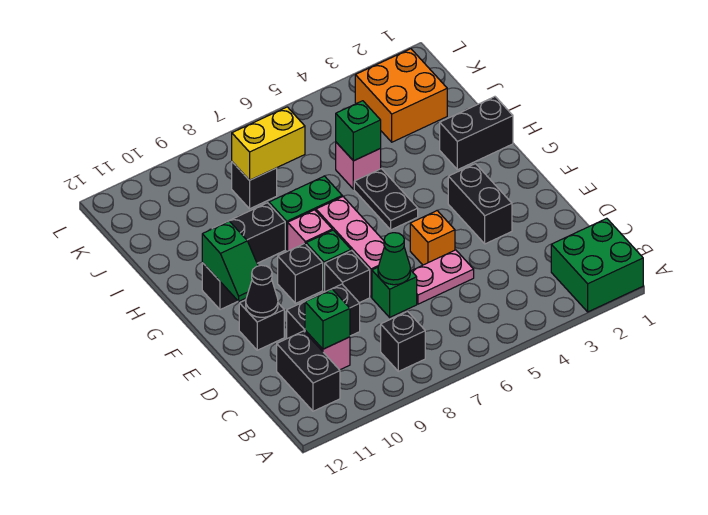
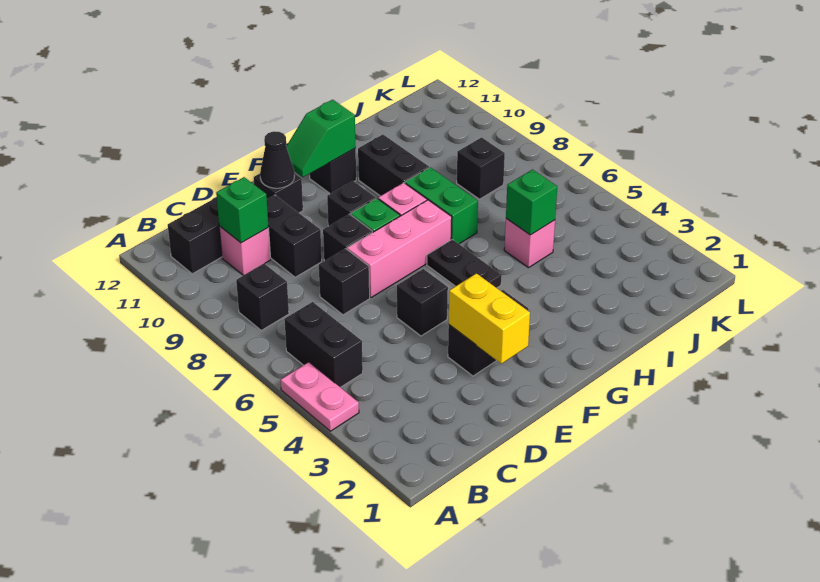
green 2x2 brick [551,218,643,312] -> none
pink 1x2 plate [412,250,474,304] -> pink 1x2 plate moved to [281,362,359,431]
green 1x1 brick [372,267,417,317] -> black 1x1 brick [319,249,370,315]
green 1x1 cone [378,233,410,285] -> none
orange 1x1 brick [410,211,455,265] -> black 1x1 brick [397,269,448,336]
black 1x2 plate [354,169,418,230] -> black 1x2 plate turned to [427,239,502,288]
black 1x2 brick [440,97,513,170] -> black 1x2 brick moved to [284,302,363,387]
orange 2x2 brick [355,49,447,142] -> none
yellow 1x2 brick [232,107,305,180] -> yellow 1x2 brick moved to [449,273,530,364]

